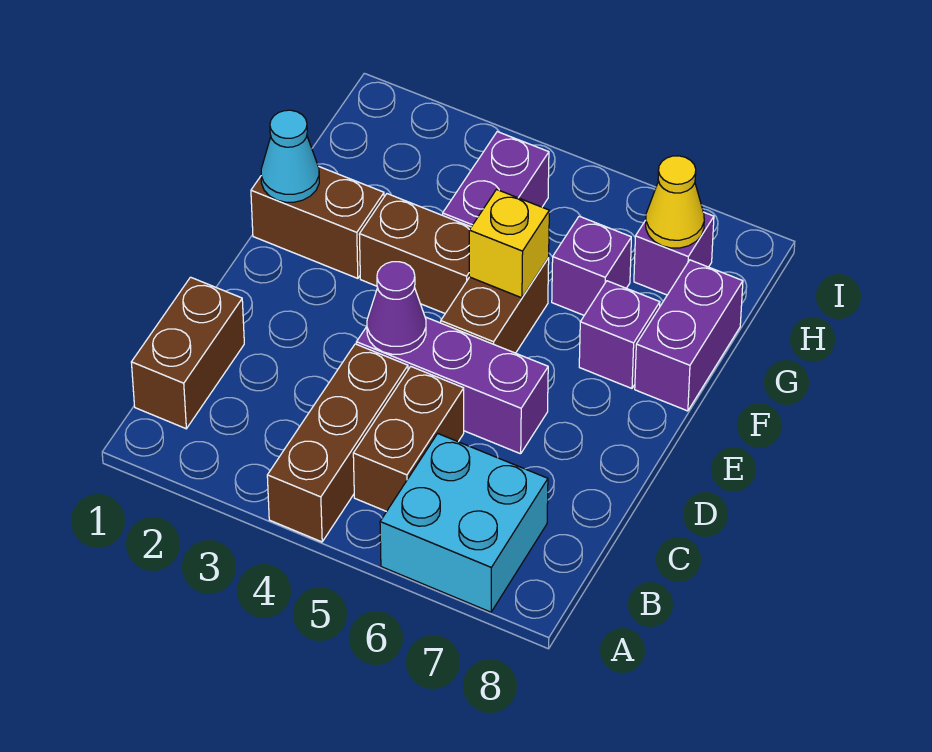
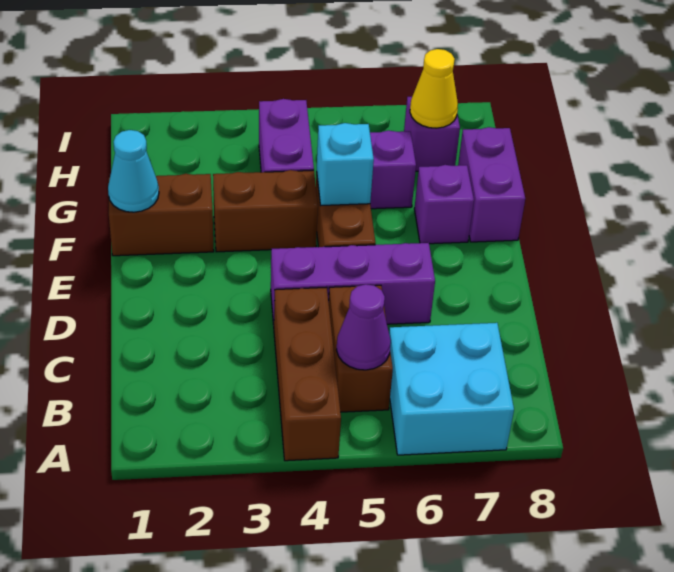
brown 1x2 brick [131,277,244,429] -> none
purple 1x1 cone [367,262,426,354] -> purple 1x1 cone moved to [336,284,391,370]
yellow 1x1 brick [469,189,549,298] -> cyan 1x1 brick [317,123,374,206]

